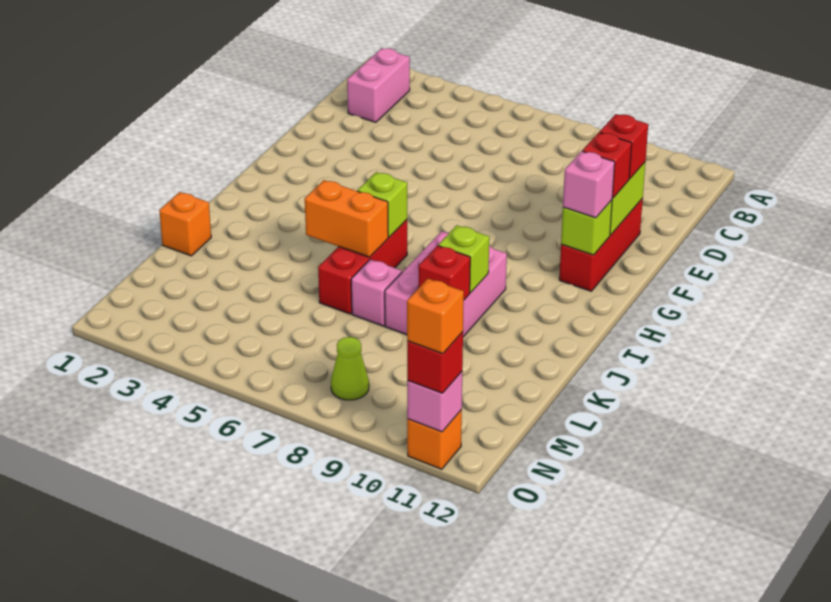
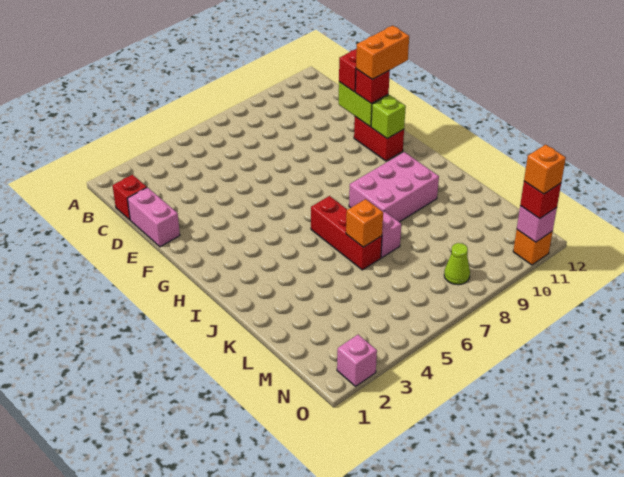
pink 1x2 brick [347,48,410,122] -> pink 1x2 brick moved to [127,188,180,247]
red 1x3 brick [559,199,643,291] -> red 1x2 brick [354,117,404,161]
pink 1x1 brick [563,151,615,218] -> pink 1x1 brick moved to [337,335,377,386]
lime 1x1 brick [357,172,407,237] -> none
pink 2x3 brick [385,231,507,337] -> pink 2x3 brick turned to [349,152,439,222]
orange 1x2 brick [305,180,388,257] -> orange 1x2 brick moved to [356,26,409,79]
lime 1x1 brick [438,225,489,293] -> none
orange 1x1 brick [159,192,211,256] -> orange 1x1 brick moved to [346,199,383,247]
red 1x1 brick [419,246,470,300] -> red 1x1 brick moved to [113,175,147,220]

